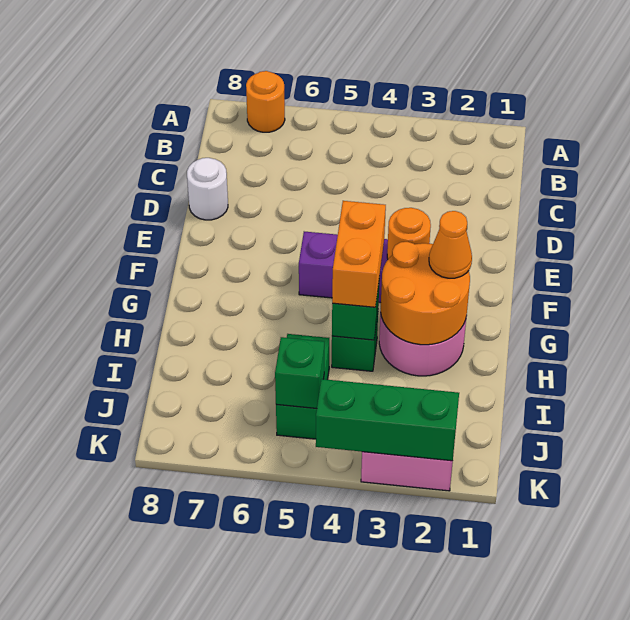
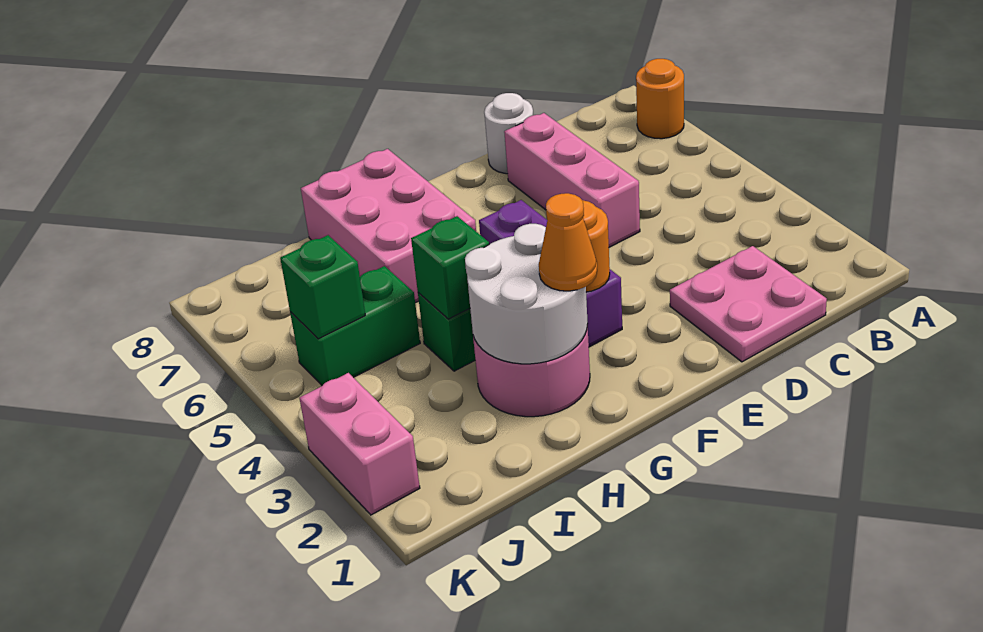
none -> pink 2x2 plate [670,246,827,362]
none -> pink 1x3 brick [504,113,640,247]
orange 2x2 round brick [381,242,470,345] -> white 2x2 round brick [465,224,588,364]
orange 1x2 brick [332,201,386,307] -> none
none -> pink 2x3 brick [301,149,476,303]
green 1x3 brick [316,379,459,461] -> none

